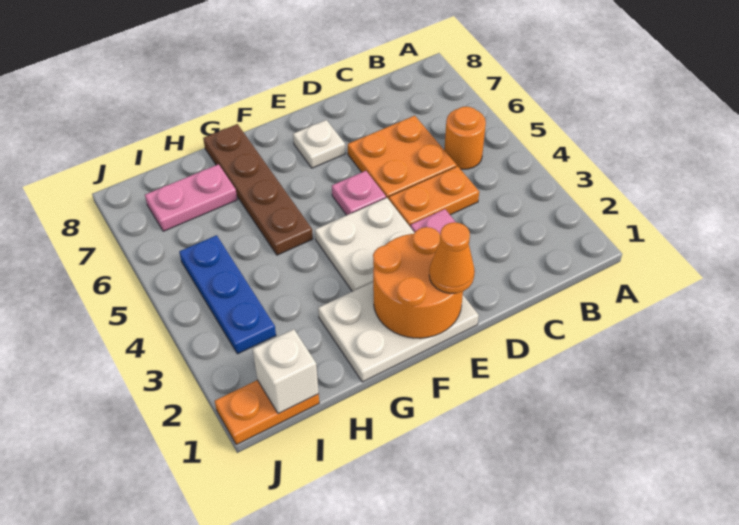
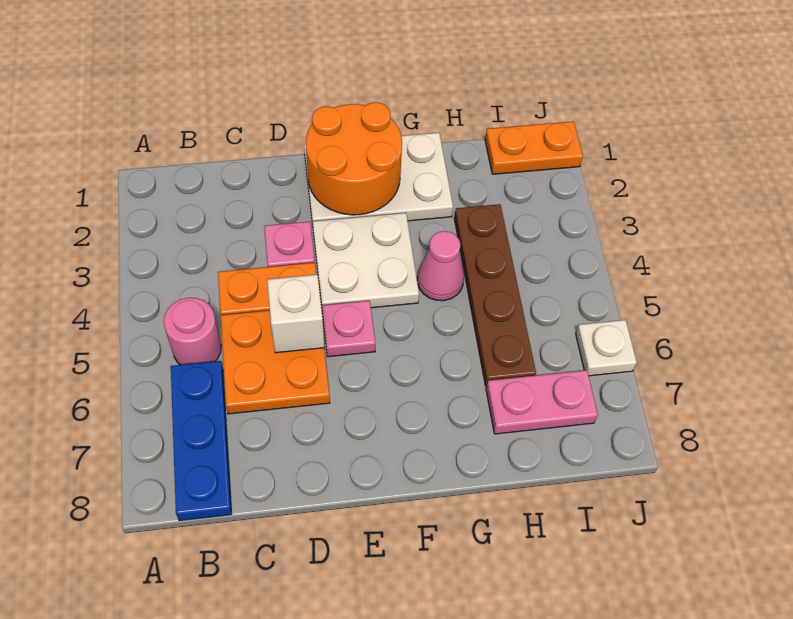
orange 1x1 round brick [444,107,486,169] -> pink 1x1 round brick [164,298,221,365]
orange 1x1 cone [429,222,475,293] -> none
white 1x1 plate [293,120,345,168] -> white 1x1 plate moved to [576,320,637,376]
none -> pink 1x1 cone [417,231,464,301]
brown 1x4 plate [203,124,313,255] -> brown 1x4 plate moved to [454,204,536,387]
white 1x1 brick [253,329,319,414] -> white 1x1 brick moved to [267,275,324,353]
blue 1x3 plate [179,235,276,354] -> blue 1x3 plate moved to [171,361,231,521]

